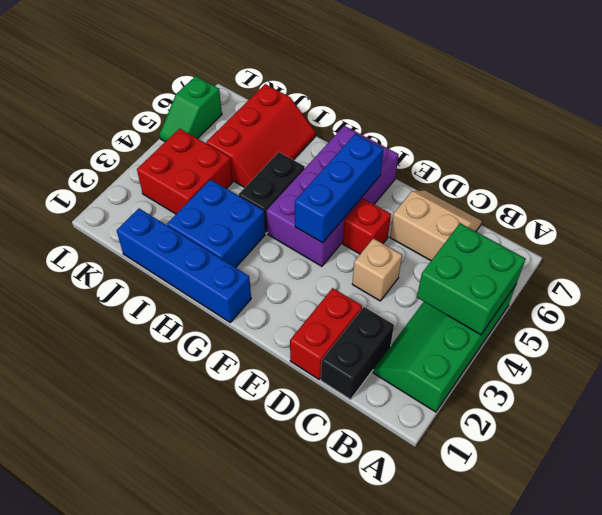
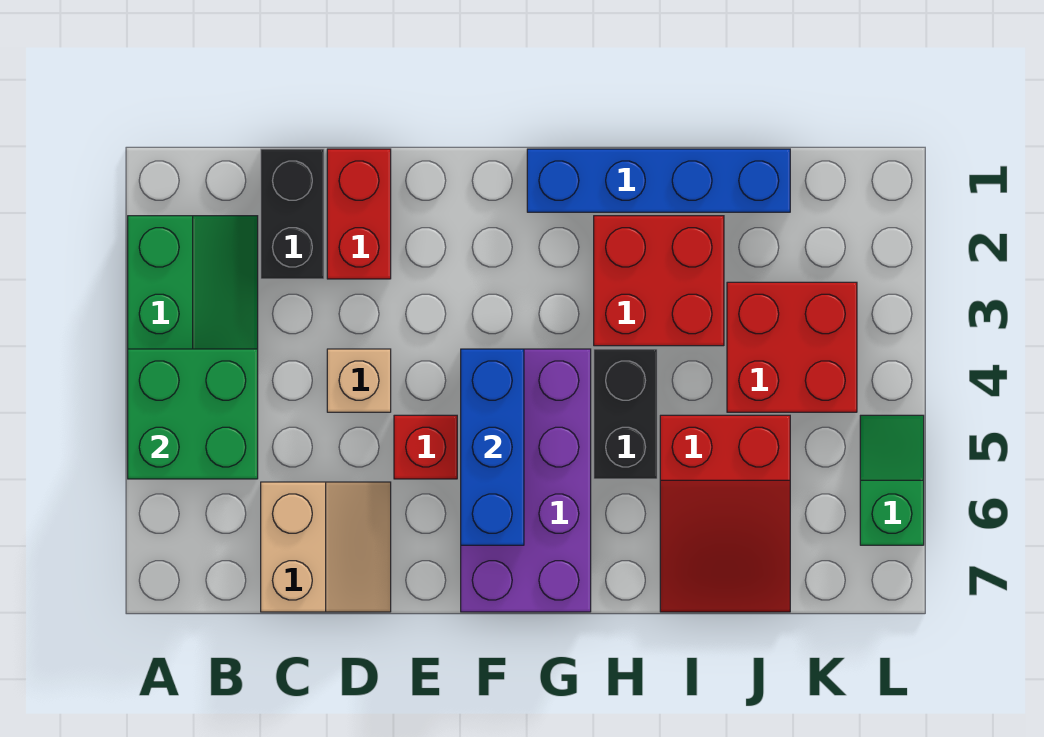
tan 2x2 slope [390,191,482,261] -> tan 2x2 slope turned to [261,482,391,612]
blue 2x2 brick [167,180,265,268] -> red 2x2 brick [594,216,724,346]
red 2x3 slope [206,84,316,187] -> red 2x3 slope turned to [660,415,790,612]

